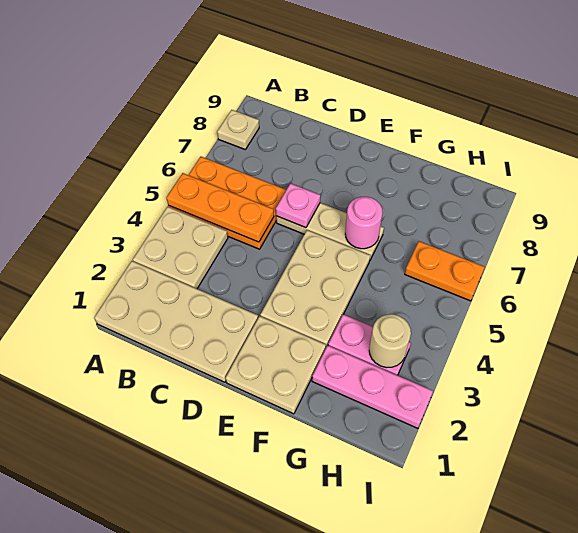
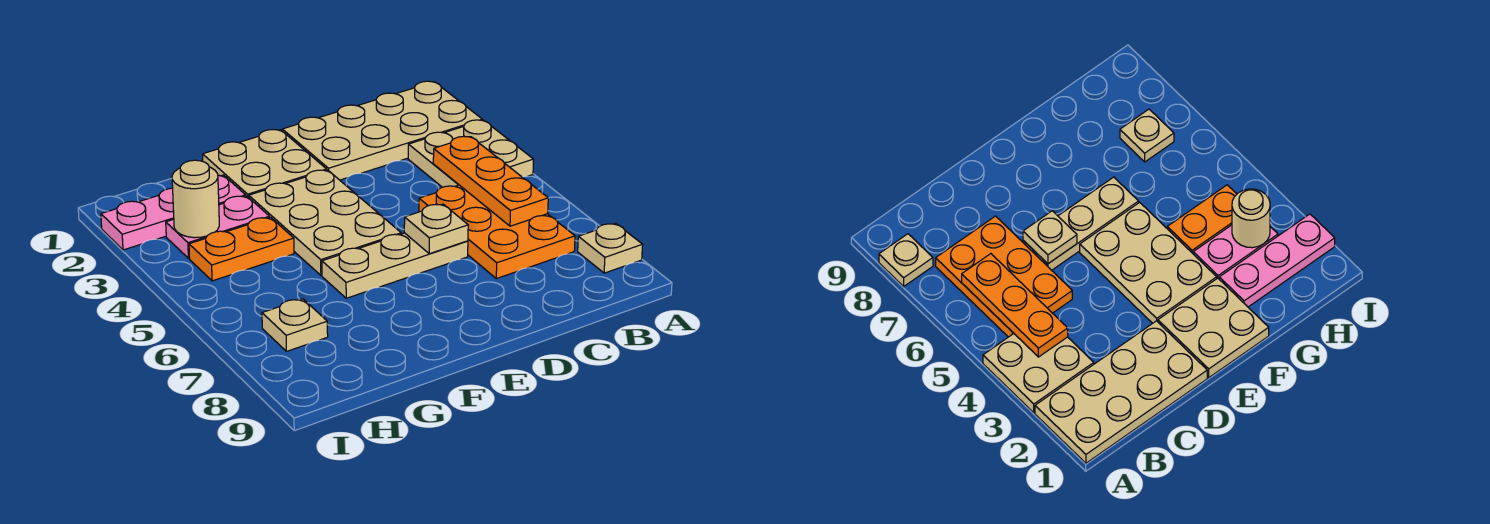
orange 2x3 plate [168,157,286,249] -> orange 2x3 plate turned to [419,185,575,279]
orange 1x3 plate [166,173,274,242] -> orange 1x3 plate turned to [433,136,548,226]
pink 1x1 plate [276,184,320,228] -> tan 1x1 plate [404,204,468,254]
pink 1x1 round brick [345,197,382,249] -> none
orange 1x2 plate [405,241,485,301] -> orange 1x2 plate moved to [189,217,294,281]
none -> tan 1x1 plate [262,299,328,351]

